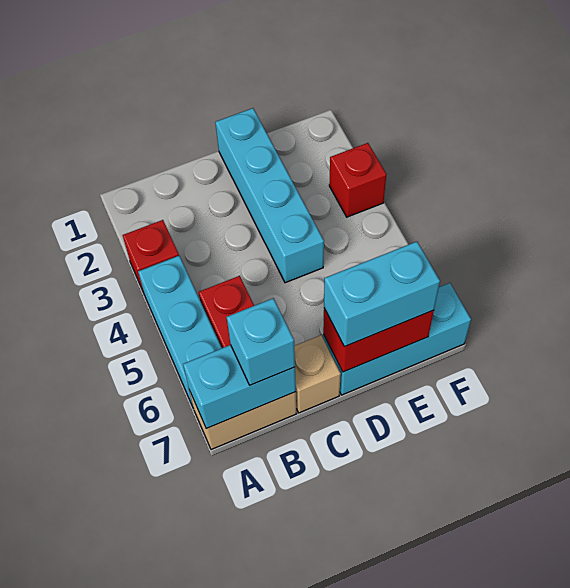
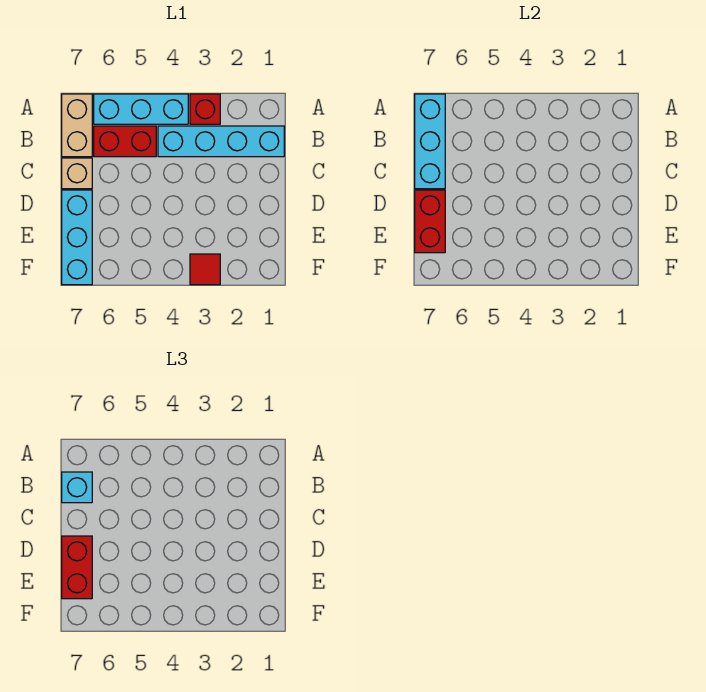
cyan 1x2 brick [183,345,296,429] -> cyan 1x3 brick [415,94,445,189]
cyan 1x4 brick [215,108,324,283] -> cyan 1x4 brick moved to [158,126,284,157]
cyan 1x2 brick [324,242,440,347] -> red 1x2 brick [62,536,92,599]
red 1x1 brick [329,143,386,217] -> red 1x1 tile [190,254,220,285]

